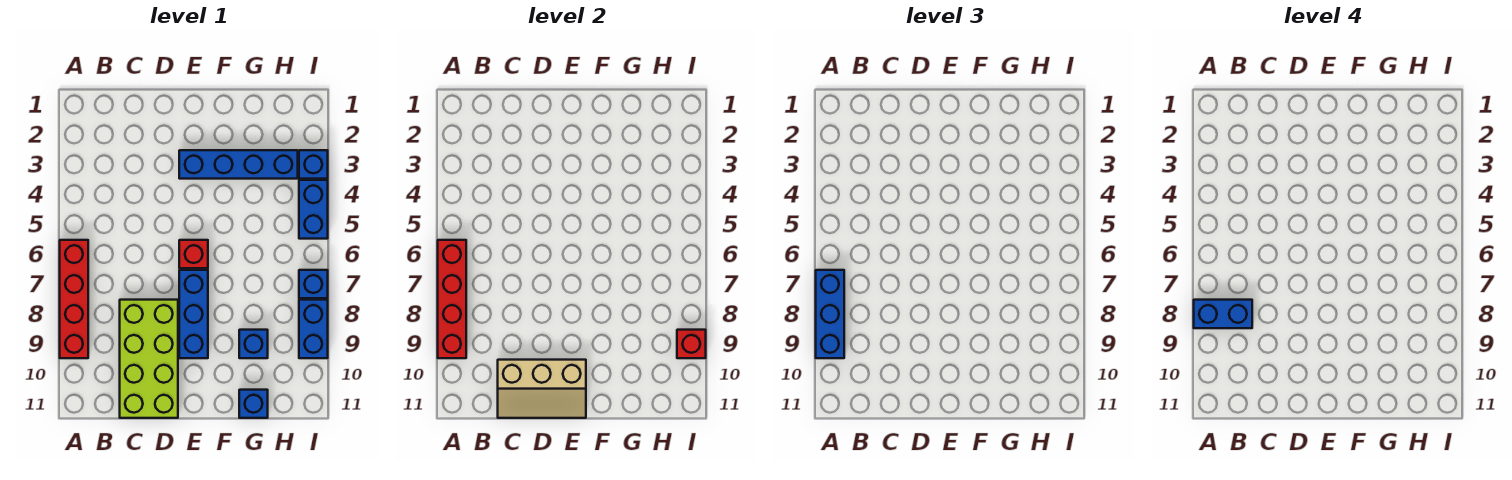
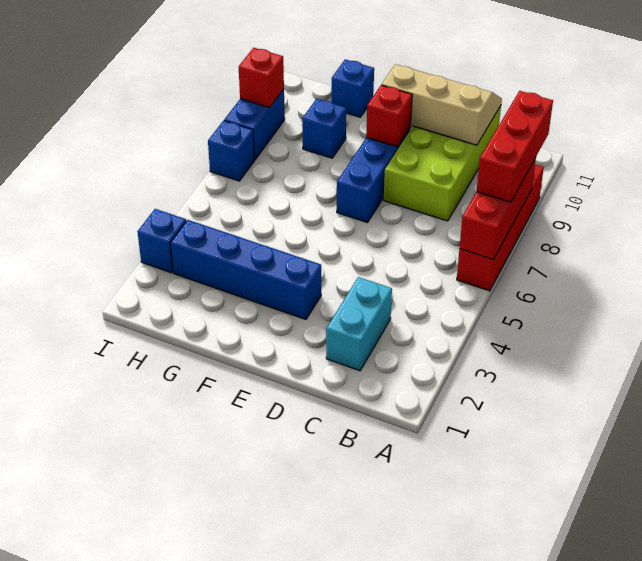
red 1x4 brick [438,240,466,358] -> red 1x3 brick [460,158,536,259]
blue 1x3 brick [816,270,844,358] -> red 1x3 brick [477,91,553,202]
blue 1x2 brick [1194,300,1252,328] -> none
none -> cyan 1x2 brick [326,277,392,371]
red 1x1 brick [179,240,208,268] -> red 1x1 brick moved to [366,85,412,147]
blue 1x2 brick [299,180,328,239] -> none

